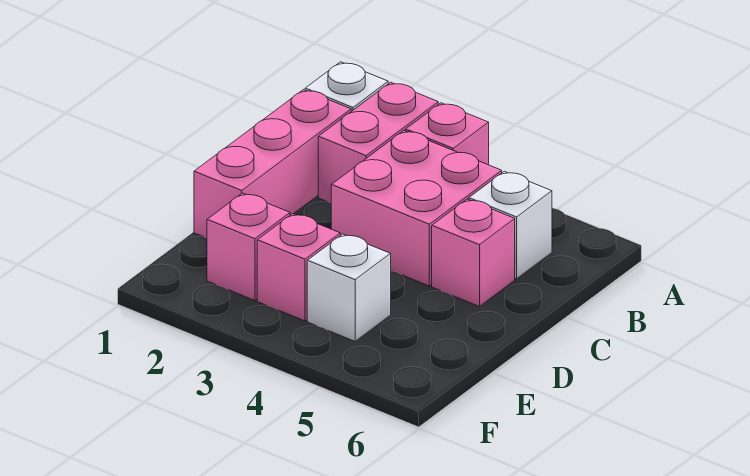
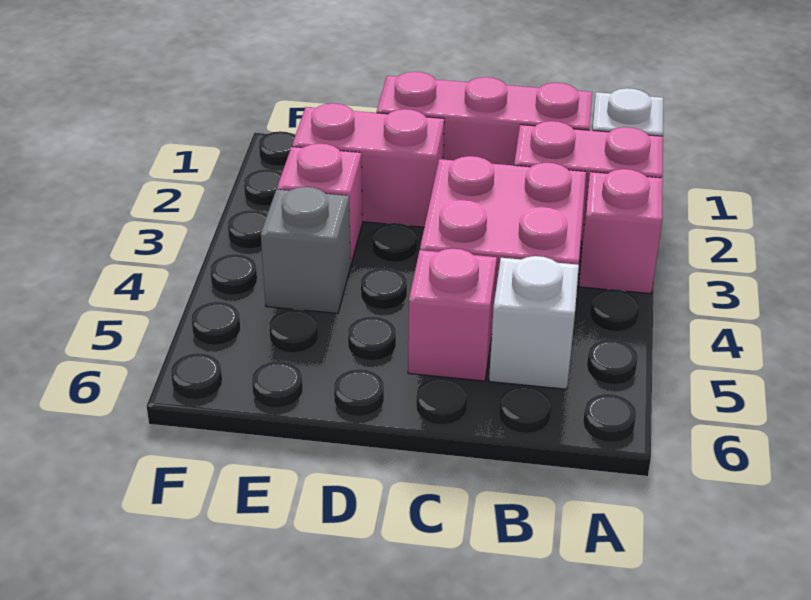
pink 1x1 brick [207,193,290,301] -> pink 1x2 brick [292,103,444,227]
white 1x1 brick [307,234,391,341] -> grey 1x1 brick [261,187,350,313]

